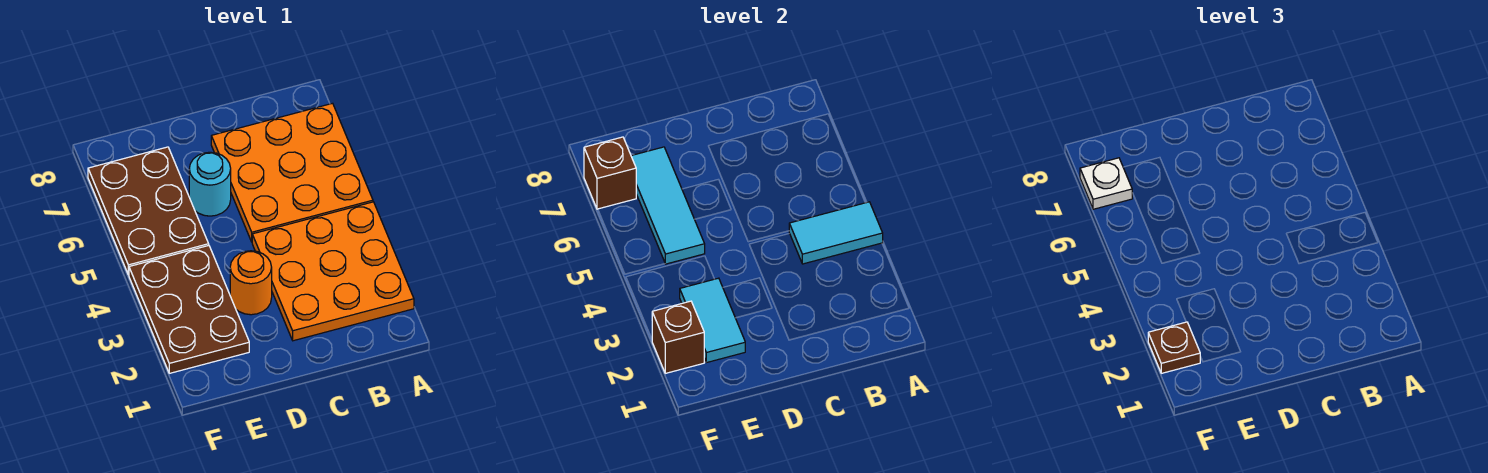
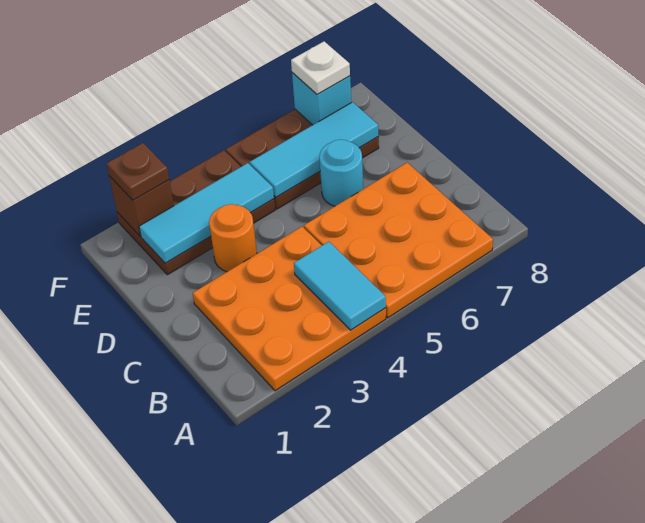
cyan 1x2 tile [680,278,745,363] -> cyan 1x3 tile [139,163,274,263]
brown 1x1 brick [584,137,636,209] -> cyan 1x1 brick [292,73,351,125]

